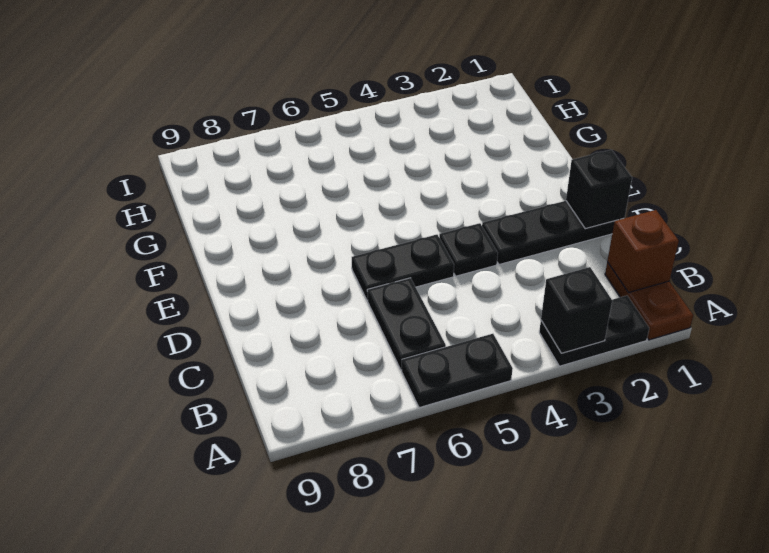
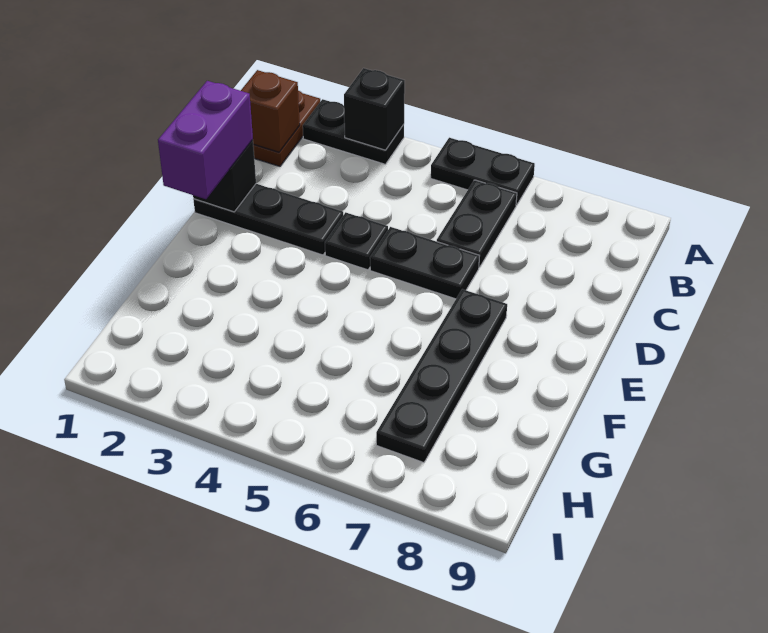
none -> purple 1x2 brick [158,81,253,199]
none -> black 1x4 plate [376,289,507,463]

